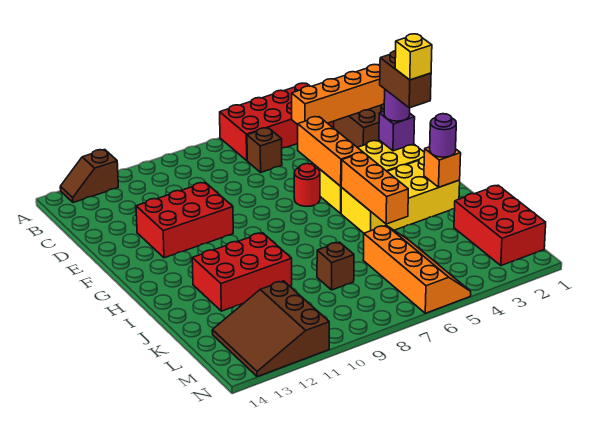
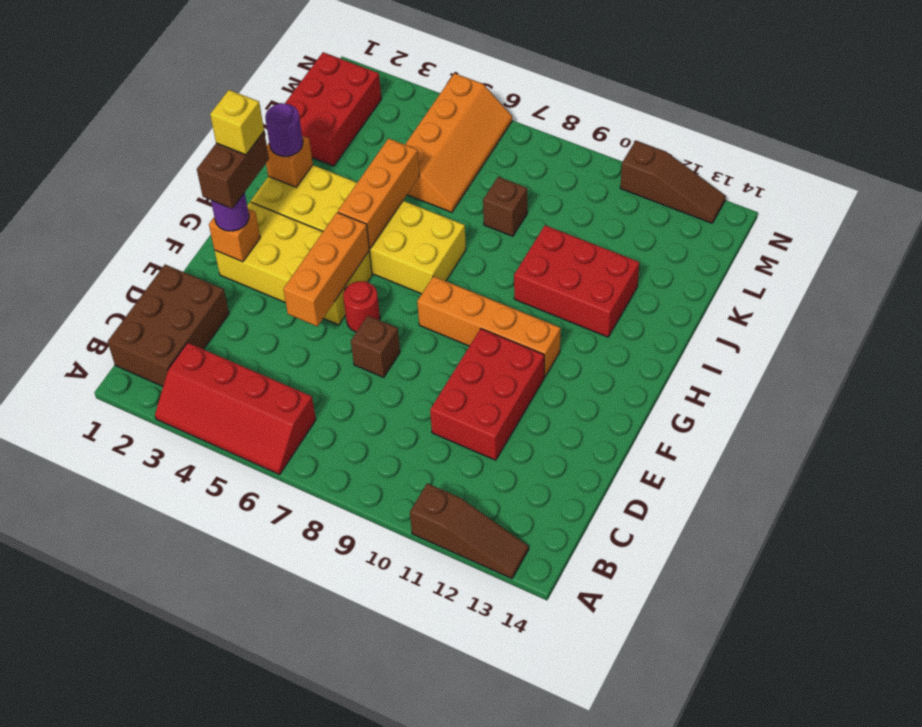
red 2x4 brick [220,83,334,160] -> red 2x4 slope [155,343,316,475]
brown 1x2 slope [60,150,118,203] -> brown 1x3 slope [410,483,529,579]
orange 1x4 brick [292,64,385,125] -> orange 1x4 brick moved to [417,276,561,377]
brown 1x1 brick [247,128,282,172] -> brown 1x1 brick moved to [351,316,400,377]
red 2x3 brick [136,182,233,258] -> red 2x3 brick turned to [430,329,544,460]
purple 1x1 brick [379,111,415,151] -> orange 1x1 brick [209,209,260,262]
yellow 2x4 brick [341,157,460,233] -> yellow 2x6 brick [251,165,466,294]
orange 2x4 slope [363,225,471,313] -> orange 2x4 slope turned to [405,73,512,212]
brown 3x3 slope [212,281,329,377] -> brown 1x3 slope [620,141,726,223]

